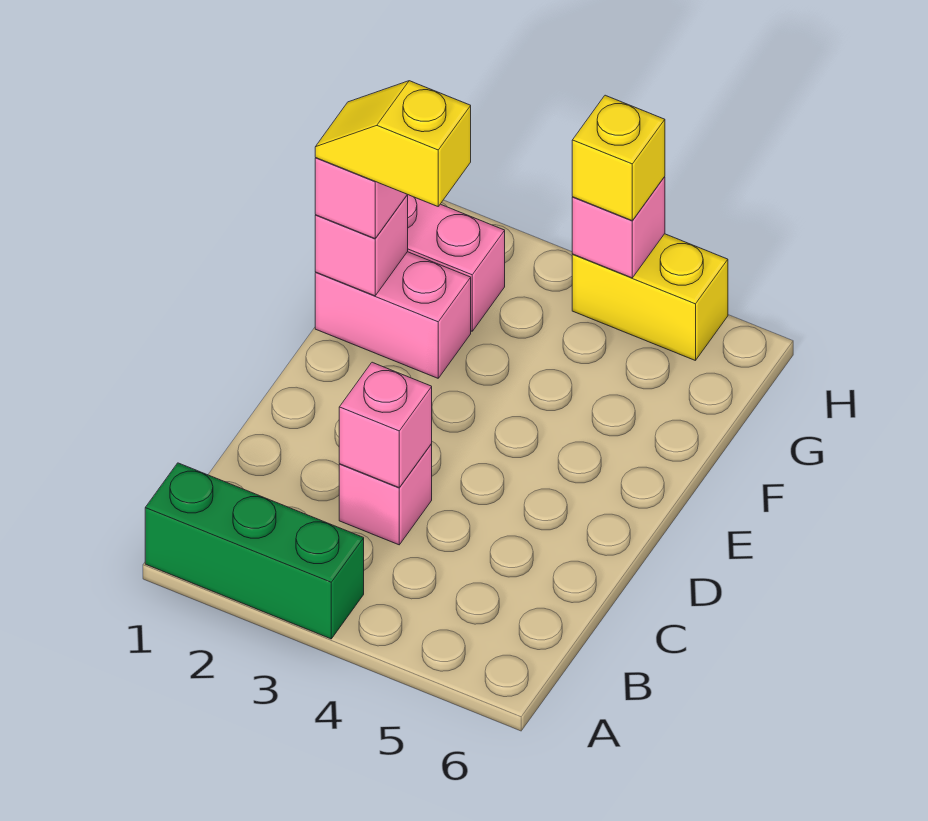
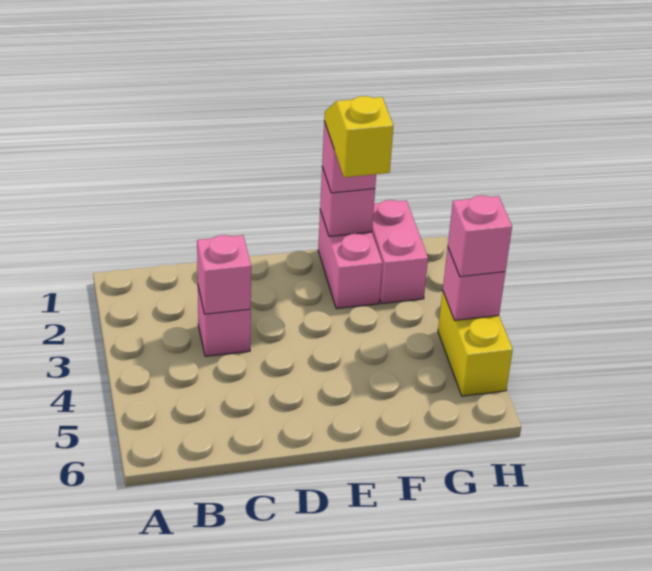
green 1x3 brick [145,463,364,639] -> none
yellow 1x1 brick [572,95,665,220] -> pink 1x1 brick [448,196,512,277]

